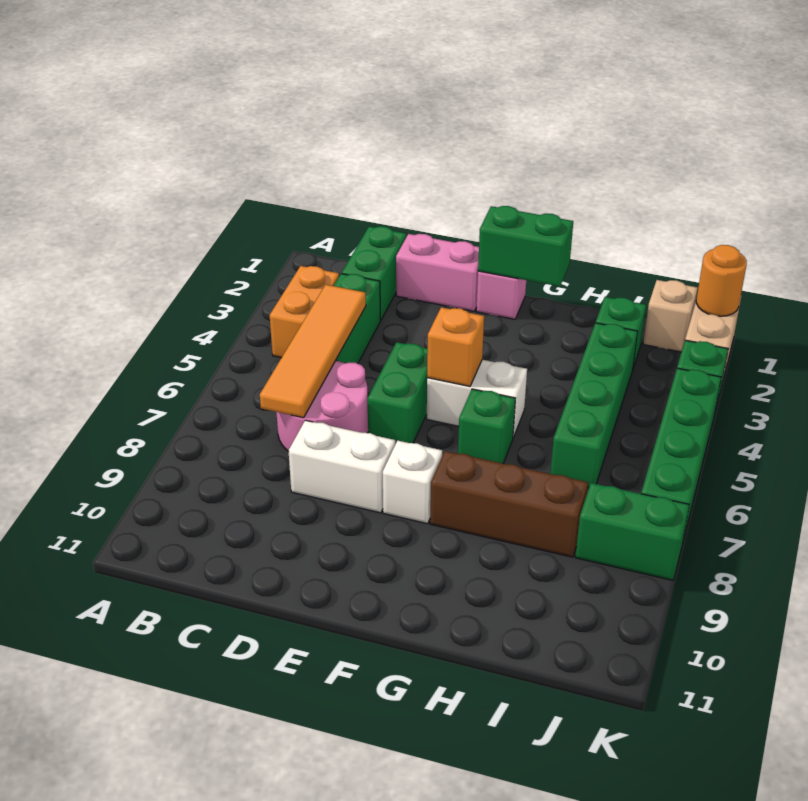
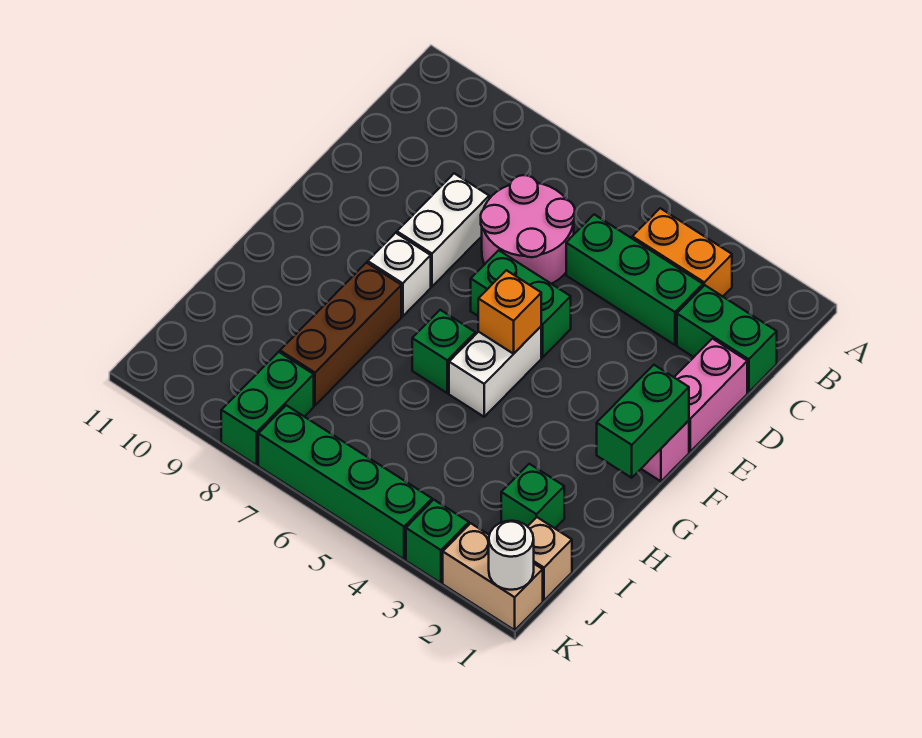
orange 1x4 tile [260,285,366,418] -> none
green 1x4 brick [550,323,638,488] -> none
orange 1x1 round brick [696,245,747,316] -> white 1x1 round brick [489,521,534,590]

